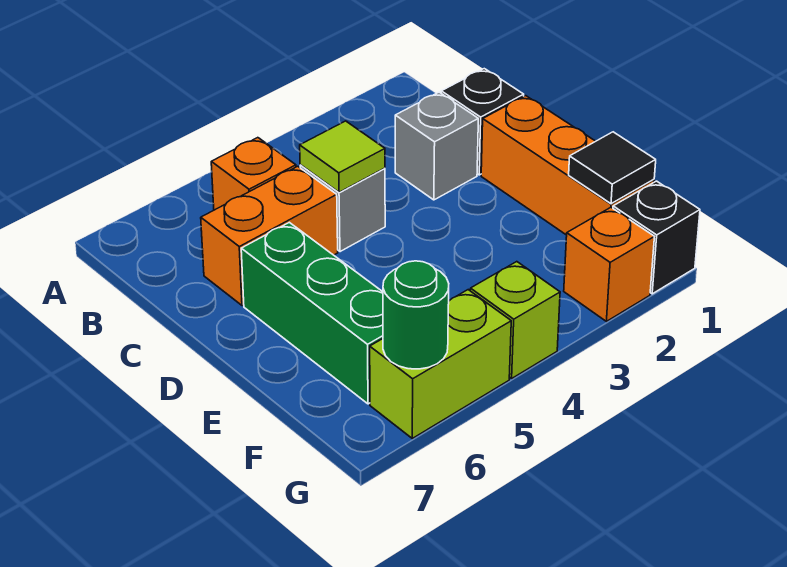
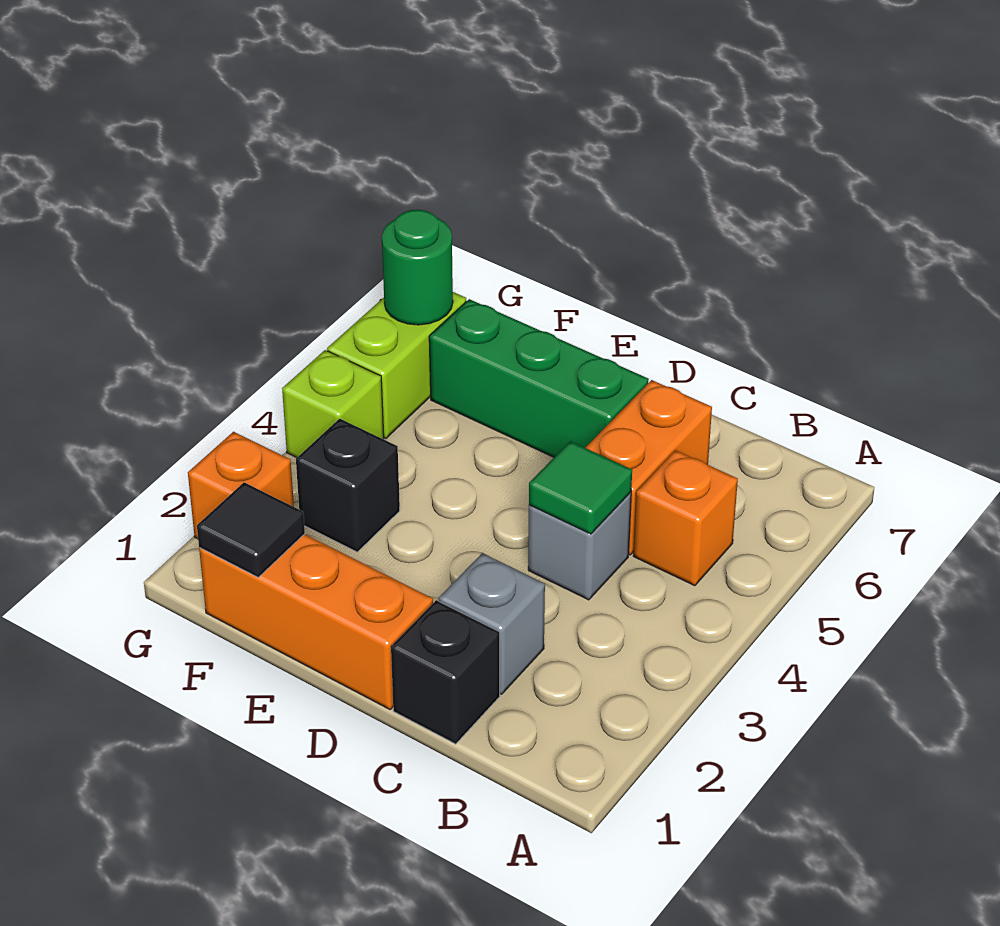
lime 1x1 tile [300,121,385,192] -> green 1x1 tile [529,441,632,534]
black 1x1 brick [613,181,700,294] -> black 1x1 brick moved to [296,419,400,552]

